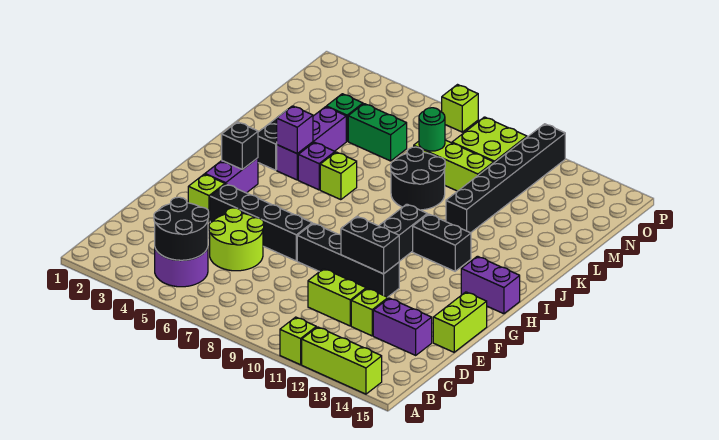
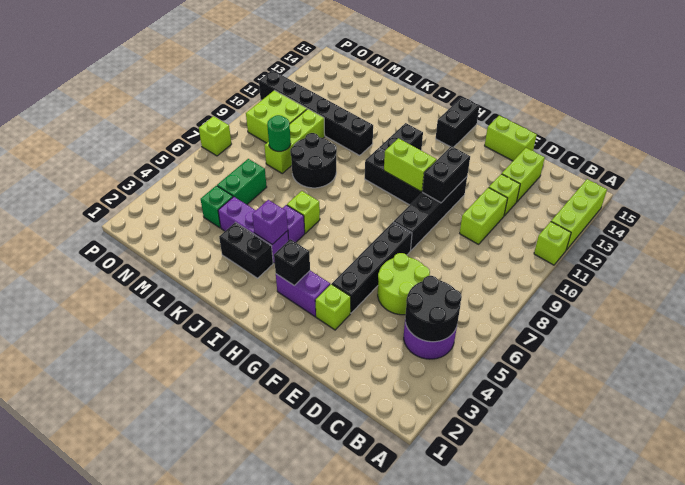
purple 1x2 brick [373,298,432,355] -> lime 1x2 brick [502,148,545,202]
none -> lime 1x2 brick [384,138,437,192]
purple 1x2 brick [461,256,520,314] -> black 1x2 brick [436,97,479,147]

